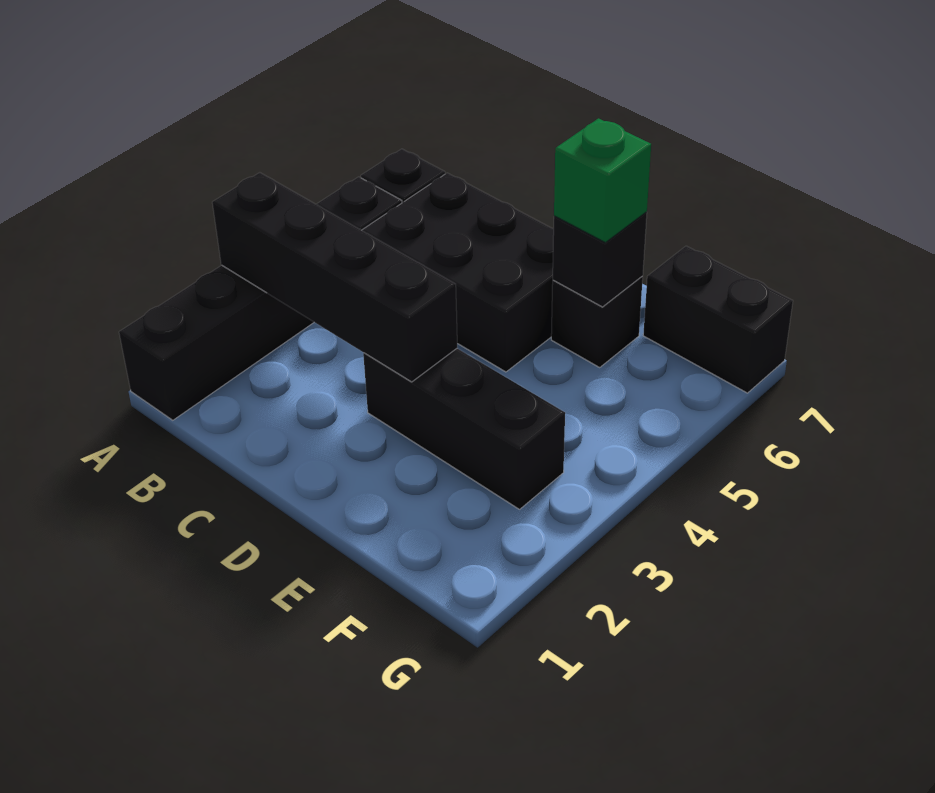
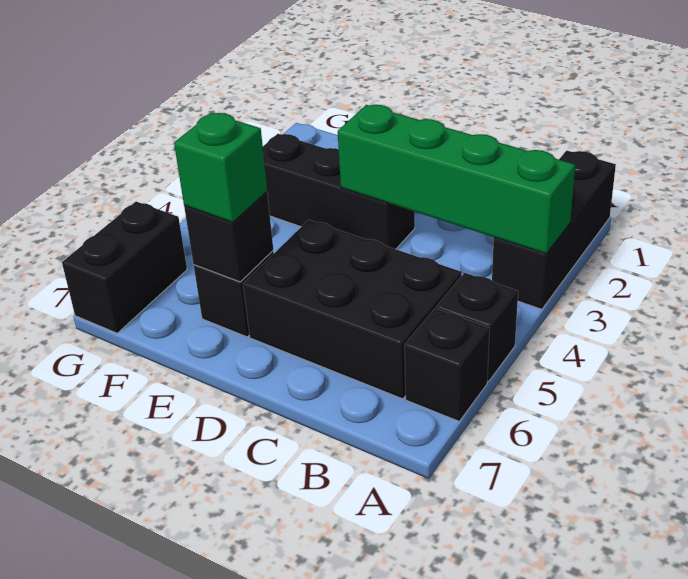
black 1x4 brick [212,173,458,382] -> green 1x4 brick [338,105,575,254]
black 1x2 brick [643,246,793,393] -> black 1x2 brick turned to [62,202,187,333]

